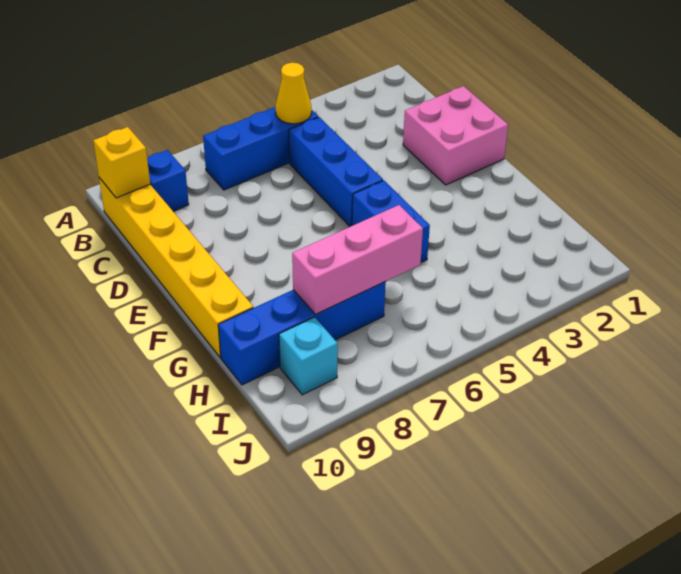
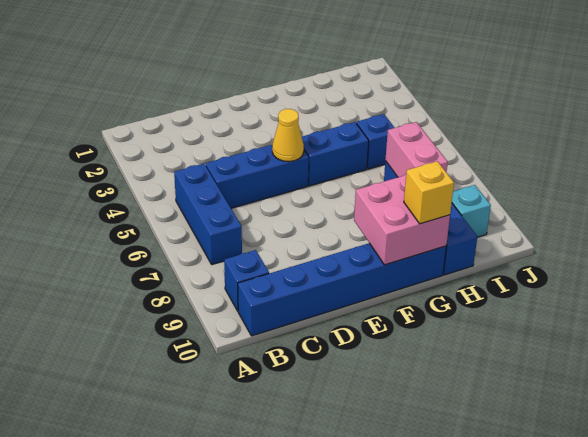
yellow 1x1 cone [275,63,312,124] -> yellow 1x1 cone moved to [272,109,304,162]
yellow 1x6 brick [99,178,253,357] -> blue 1x6 brick [238,243,446,336]
yellow 1x1 brick [93,127,150,198] -> yellow 1x1 brick moved to [404,161,454,224]
pink 2x2 brick [403,86,508,185] -> pink 2x2 brick moved to [354,175,450,265]
none -> blue 1x1 brick [356,114,394,169]
pink 1x3 brick [292,205,423,314] -> pink 1x2 brick [385,122,448,177]

